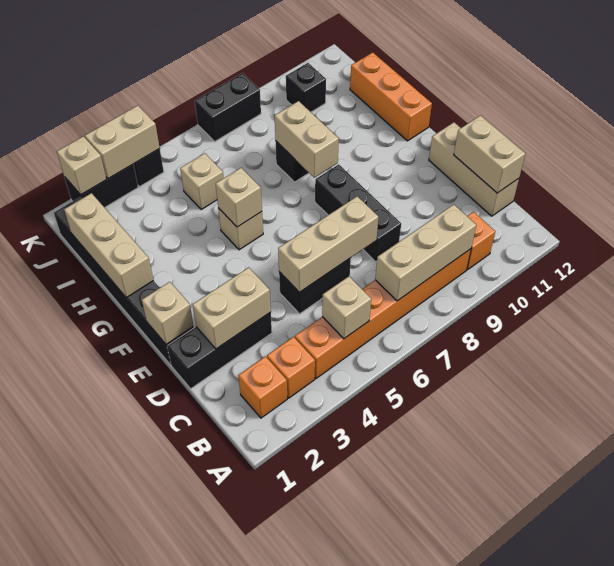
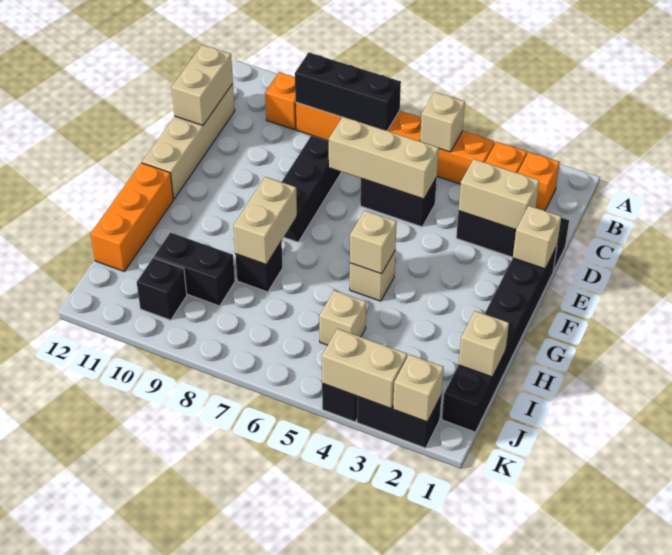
tan 1x3 brick [375,204,476,301] -> black 1x3 brick [295,53,401,131]
tan 1x3 brick [429,122,519,216] -> tan 1x4 brick [142,84,235,199]
tan 1x3 brick [64,193,153,298] -> tan 1x1 brick [459,311,509,377]
black 1x2 brick [195,73,261,141] -> black 1x2 brick moved to [154,233,235,306]

